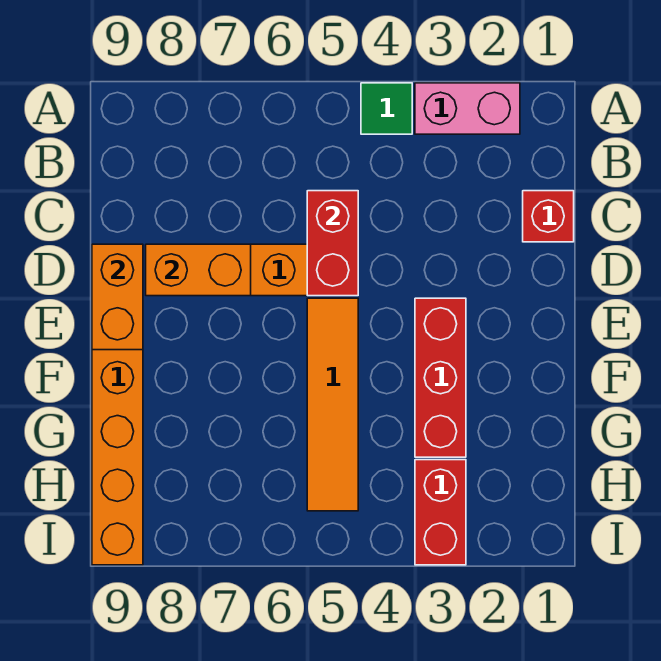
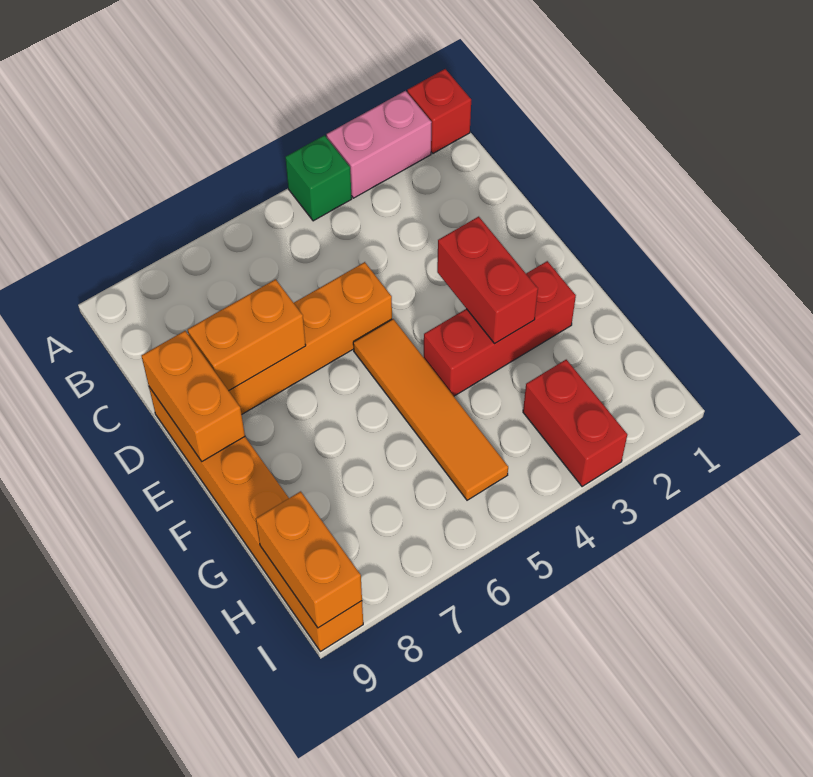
green 1x1 tile [361,83,412,134] -> green 1x1 brick [285,135,352,221]
red 1x1 brick [523,191,574,242] -> red 1x1 brick moved to [407,69,471,153]
red 1x2 brick [307,191,358,296] -> red 1x2 brick moved to [437,217,538,344]
red 1x3 brick [415,298,466,457] -> red 1x3 brick turned to [424,261,576,396]
none -> orange 1x2 brick [256,491,362,628]

